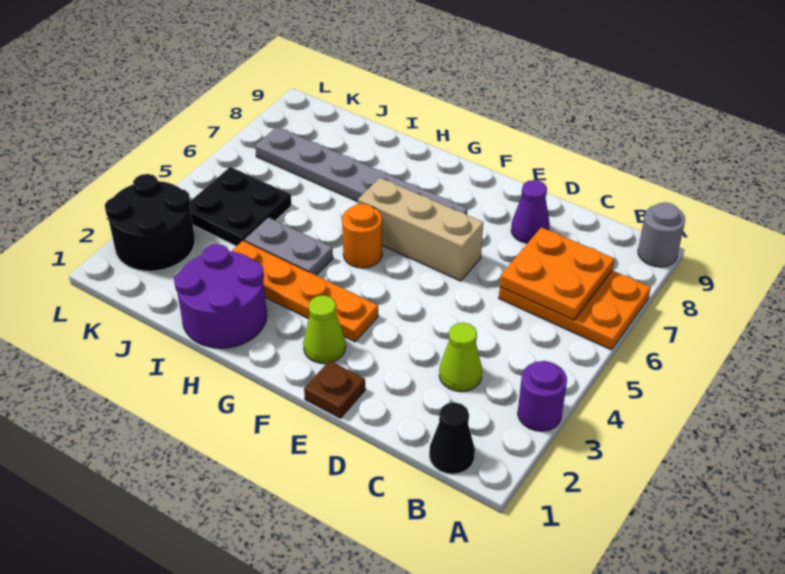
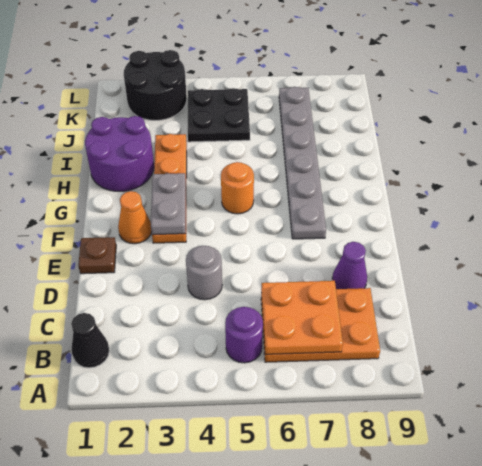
purple 1x1 round brick [518,361,567,431] -> purple 1x1 round brick moved to [225,307,263,363]
orange 2x3 plate [499,270,651,350] -> orange 2x3 plate turned to [261,288,380,362]
grey 1x1 round brick [638,202,685,267] -> grey 1x1 round brick moved to [186,246,222,300]
lime 1x1 cone [439,322,482,392] -> none
tan 1x3 brick [358,178,483,281] -> none
lime 1x1 cone [303,295,346,363] -> orange 1x1 cone [118,191,152,244]
grey 1x2 plate [244,217,333,275] -> grey 1x2 plate moved to [151,173,186,235]

